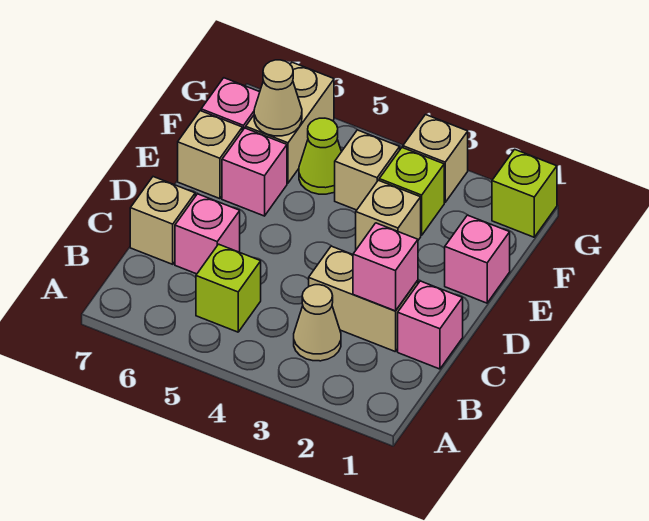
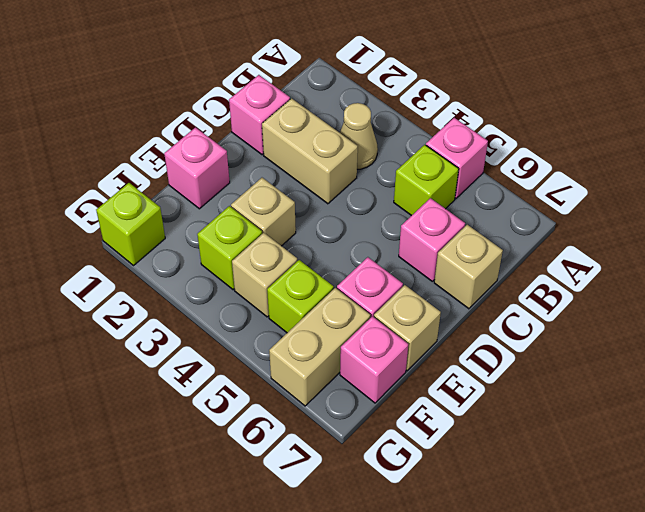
pink 1x1 brick [353,223,418,311] -> pink 1x1 brick moved to [426,118,488,199]
lime 1x1 cone [299,118,341,194] -> lime 1x1 brick [267,260,334,333]
tan 1x1 cone [254,60,302,136] -> none
tan 1x1 brick [403,115,468,202] -> none

